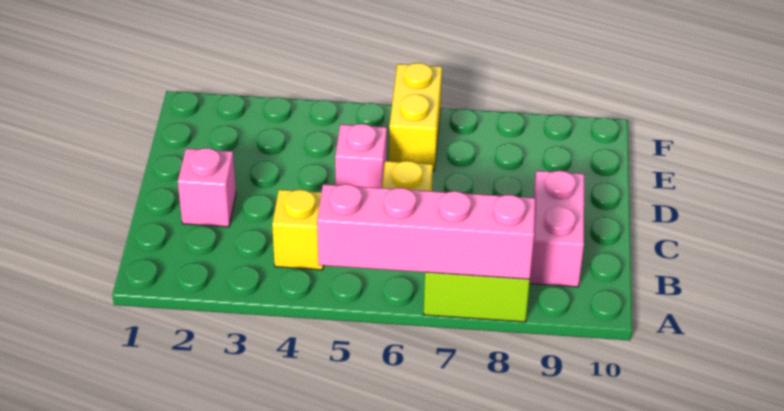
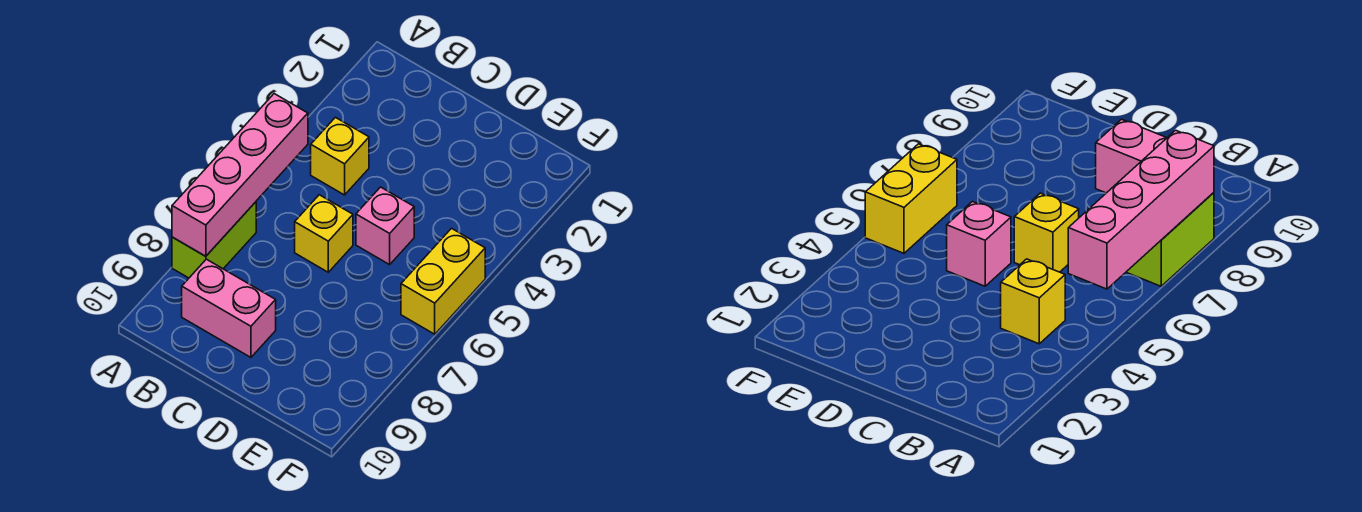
pink 1x1 brick [178,148,236,227] -> none
yellow 1x2 brick [389,63,442,171] -> yellow 1x2 brick turned to [401,228,485,334]

